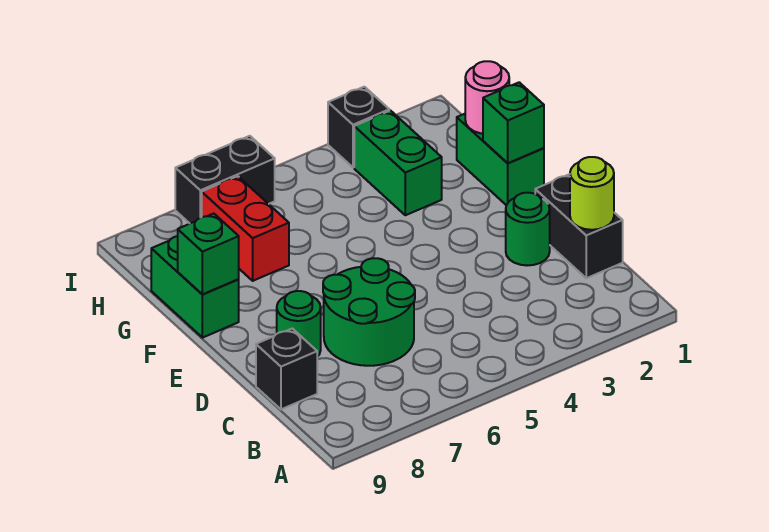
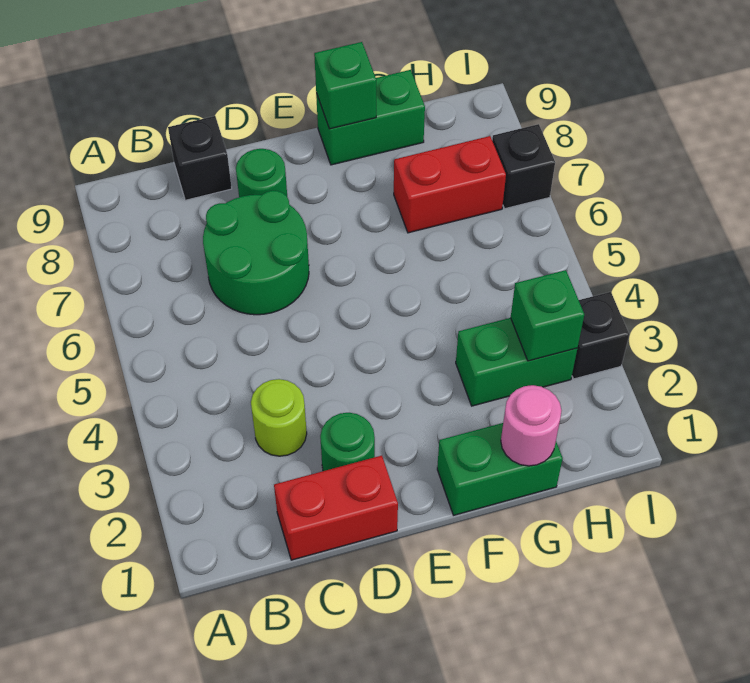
black 1x2 brick [535,174,623,278] -> red 1x2 brick [274,456,398,560]
lime 1x1 round brick [570,157,614,230] -> lime 1x1 round brick moved to [251,379,307,456]
green 1x1 brick [483,82,544,163] -> green 1x1 brick moved to [511,270,584,361]
black 1x2 brick [175,136,275,223] -> black 1x1 brick [492,124,555,209]

